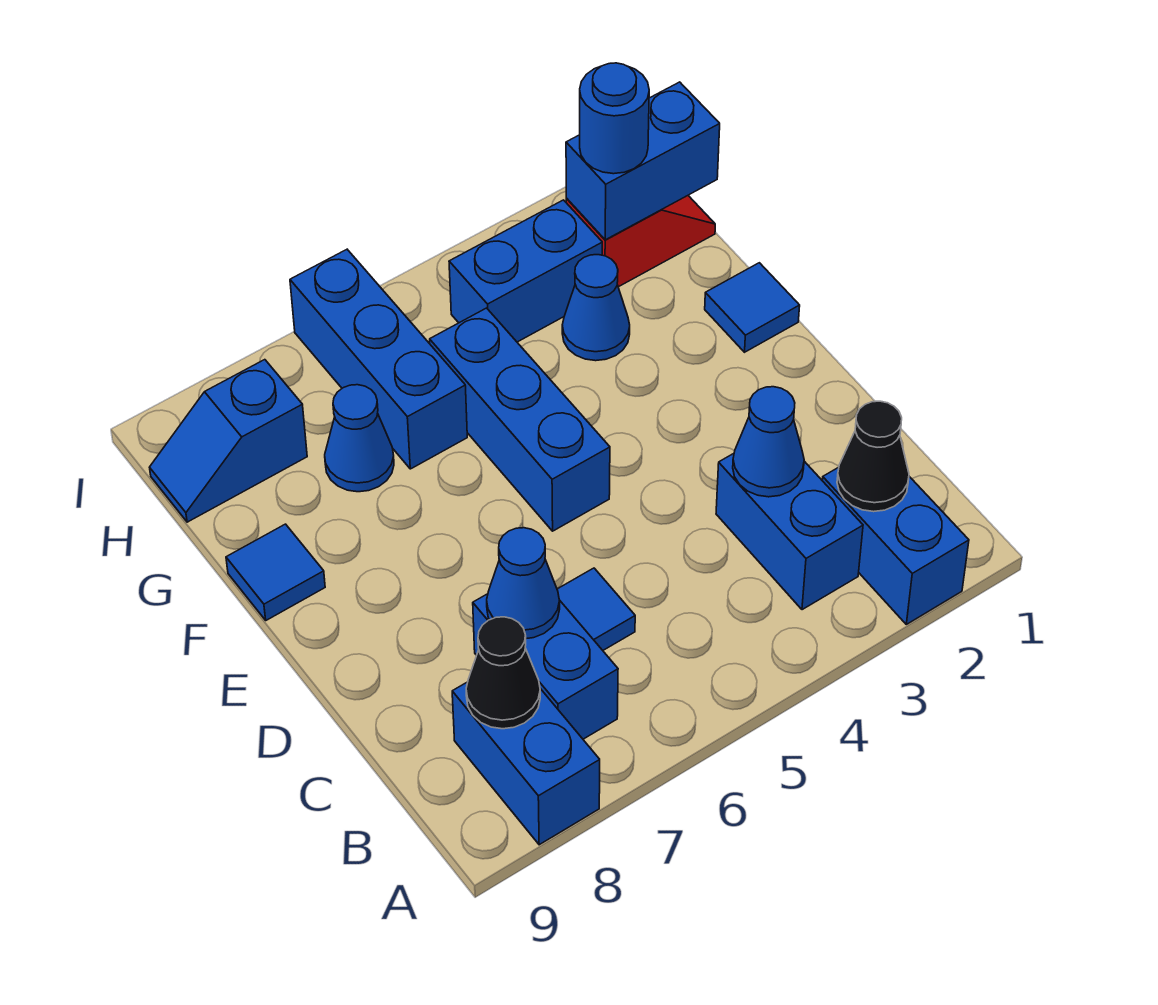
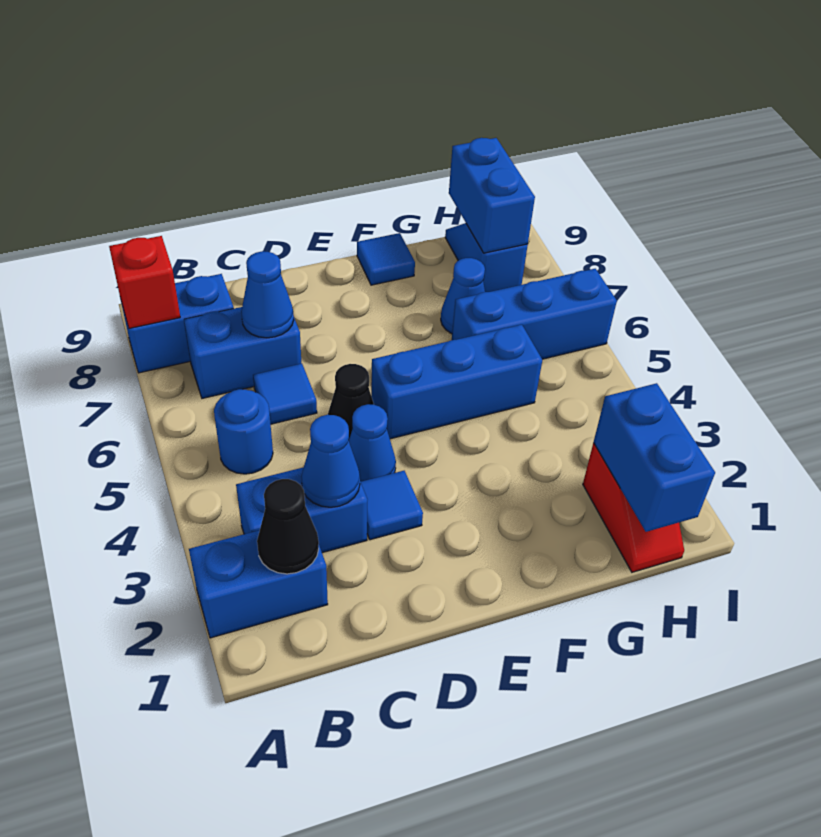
none -> red 1x1 brick [109,236,180,328]
black 1x1 cone [466,617,540,729] -> black 1x1 cone moved to [328,364,374,438]
blue 1x1 tile [705,263,800,352] -> blue 1x1 tile moved to [361,471,423,540]
blue 1x1 cone [562,255,630,361] -> blue 1x1 cone moved to [349,404,396,482]
blue 1x1 round brick [580,63,649,174] -> blue 1x1 round brick moved to [214,389,273,474]
blue 1x2 brick [449,200,602,342] -> blue 1x2 brick moved to [449,138,535,253]

